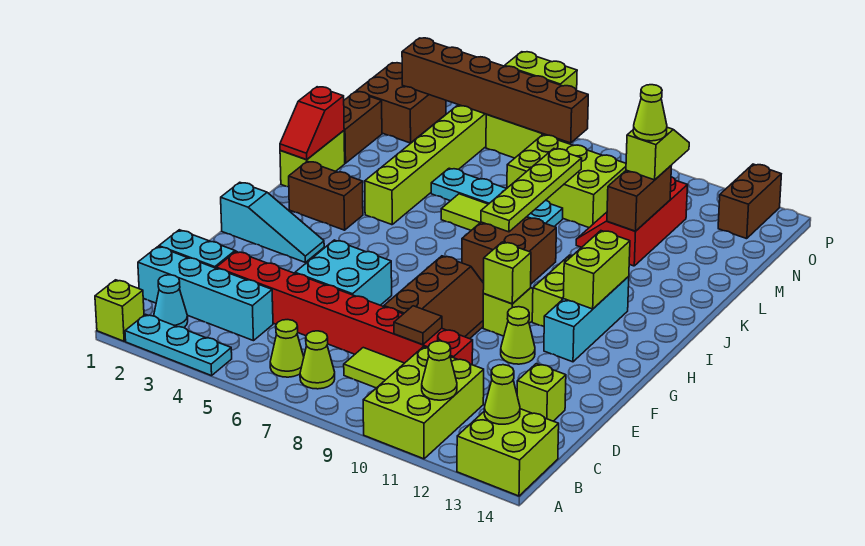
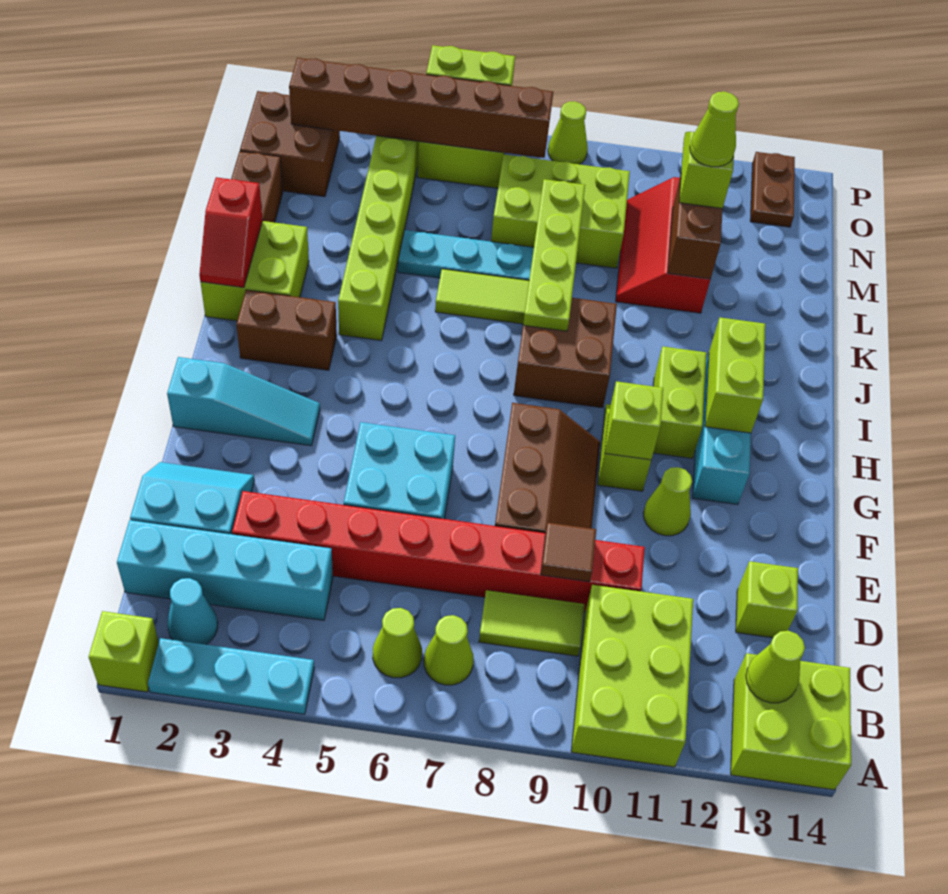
lime 1x1 cone [422,341,457,400] -> lime 1x1 cone moved to [548,101,588,164]
lime 1x2 brick [280,131,345,187] -> lime 2x2 brick [200,221,309,321]
brown 1x2 brick [718,164,781,239] -> brown 1x2 plate [750,152,795,227]

